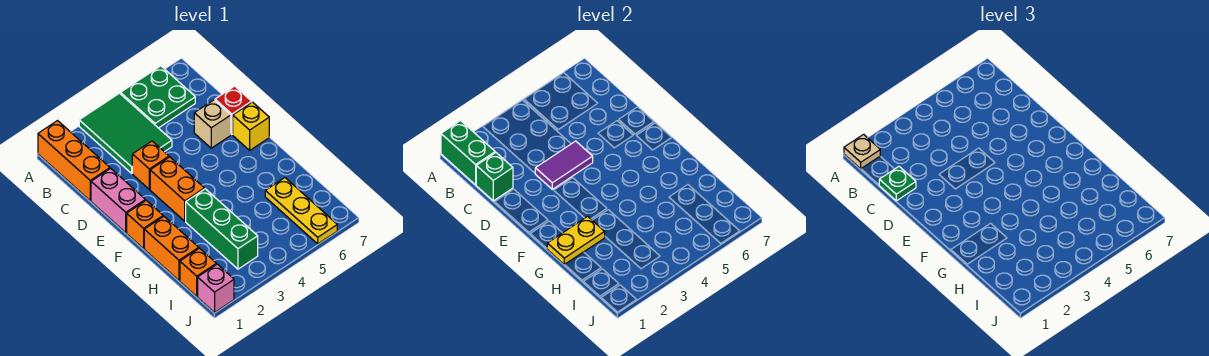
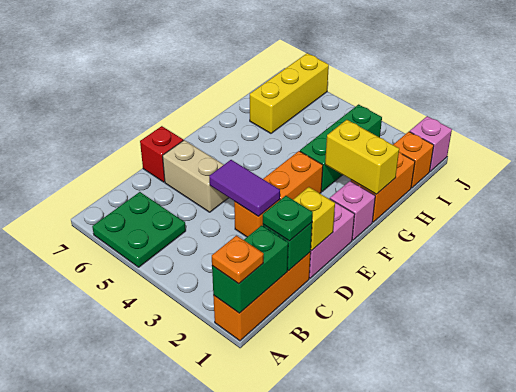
tan 1x1 plate [844,134,880,169] -> orange 1x1 plate [212,236,264,284]
green 2x3 tile [79,93,172,173] -> none
tan 1x1 brick [194,100,231,148] -> tan 1x2 brick [163,140,229,212]
yellow 1x1 brick [233,102,269,150] -> yellow 1x1 brick moved to [293,187,335,251]
orange 1x1 brick [127,200,163,249] -> pink 1x1 brick [330,181,375,240]
yellow 1x2 plate [547,216,605,265] -> yellow 1x2 brick [325,120,399,194]
yellow 1x3 plate [265,178,337,244] -> yellow 1x3 brick [250,53,329,133]

